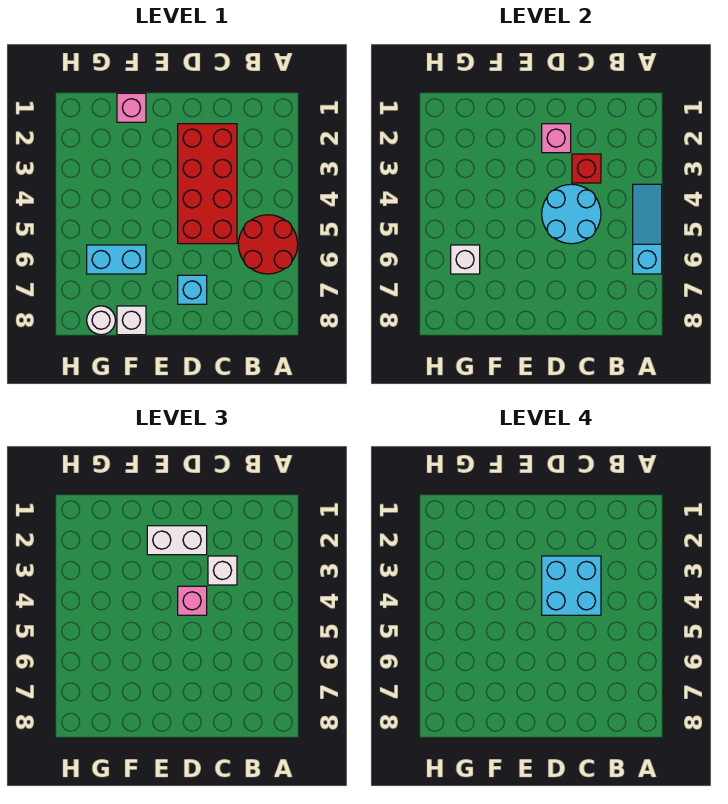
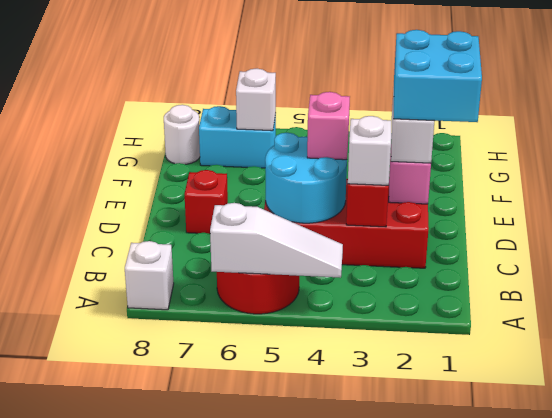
cyan 1x3 slope [633,184,662,274] -> white 1x3 slope [210,203,343,278]
cyan 2x2 brick [542,556,601,615] -> cyan 2x2 brick moved to [394,30,482,122]
cyan 1x1 brick [178,275,207,304] -> red 1x1 brick [185,170,228,234]
pink 1x1 brick [117,93,146,122] -> none
cyan 1x2 brick [87,245,146,274] -> cyan 1x2 brick turned to [199,106,276,168]
white 1x1 brick [117,306,146,335] -> white 1x1 brick moved to [125,241,174,310]

